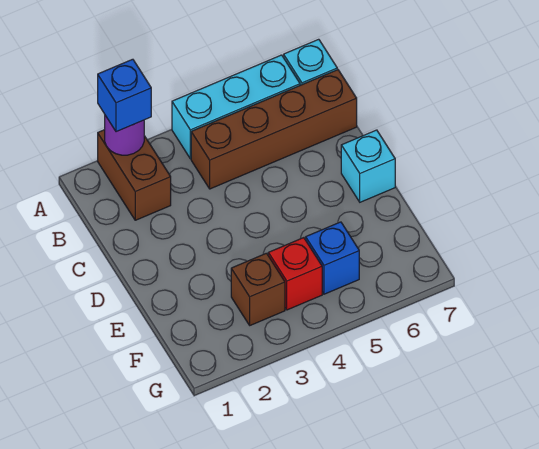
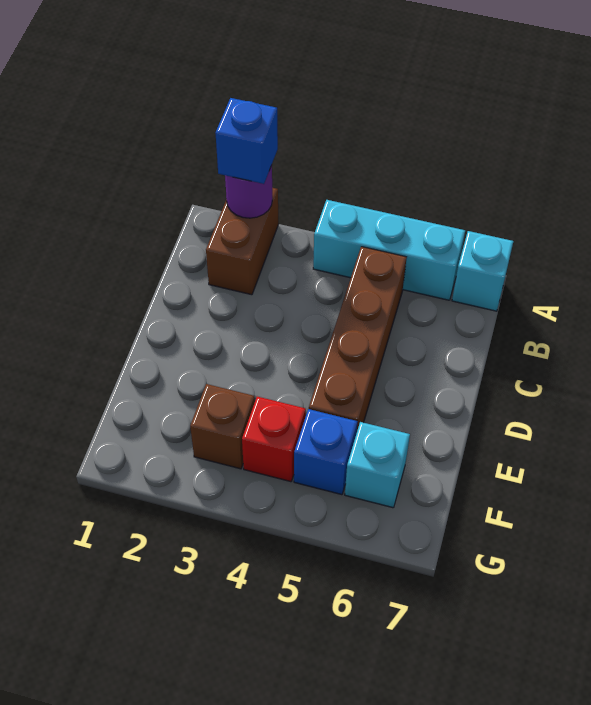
brown 1x4 brick [191,70,357,189] -> brown 1x4 brick turned to [309,247,407,430]
cyan 1x1 brick [341,130,395,202] -> cyan 1x1 brick moved to [345,422,410,508]

